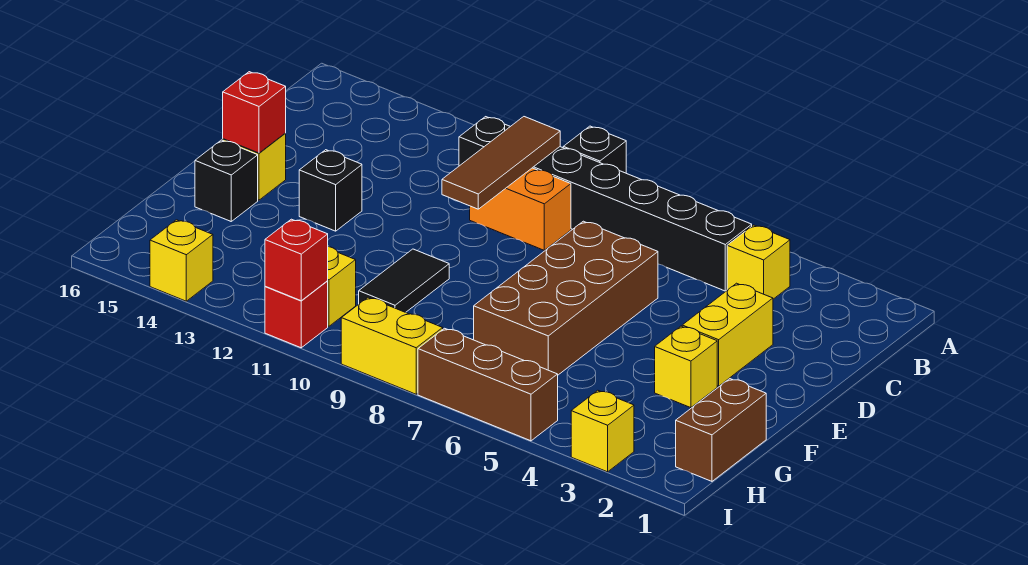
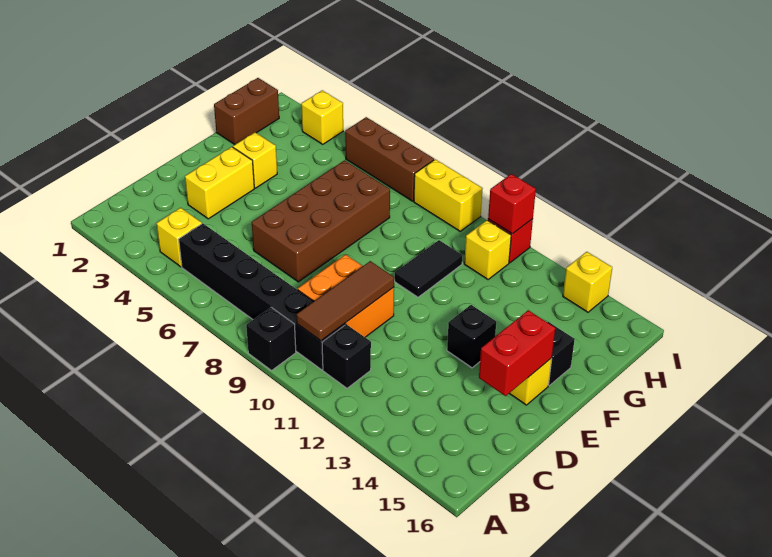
orange 1x2 brick [470,168,571,250] -> orange 2x2 brick [298,254,394,337]
red 1x1 brick [223,72,286,153] -> red 1x2 brick [479,310,555,396]

